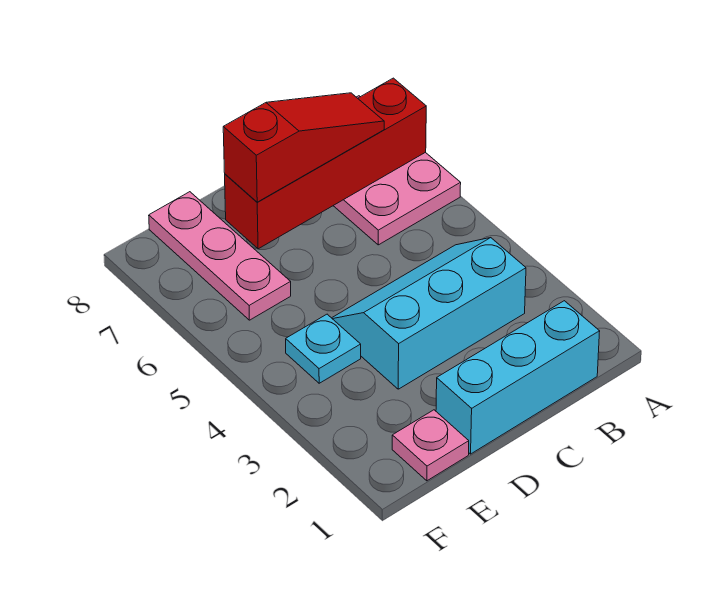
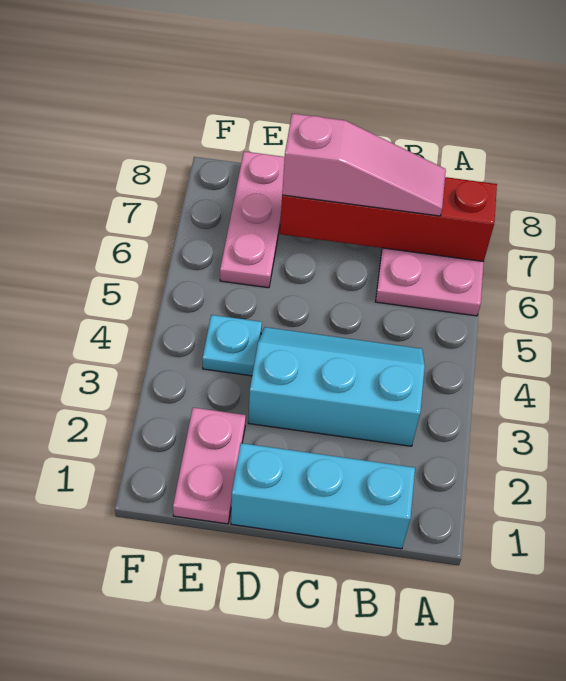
red 1x3 slope [223,93,384,202] -> pink 1x3 slope [282,114,446,216]
pink 1x1 plate [392,410,469,481] -> pink 1x2 plate [173,408,246,524]

